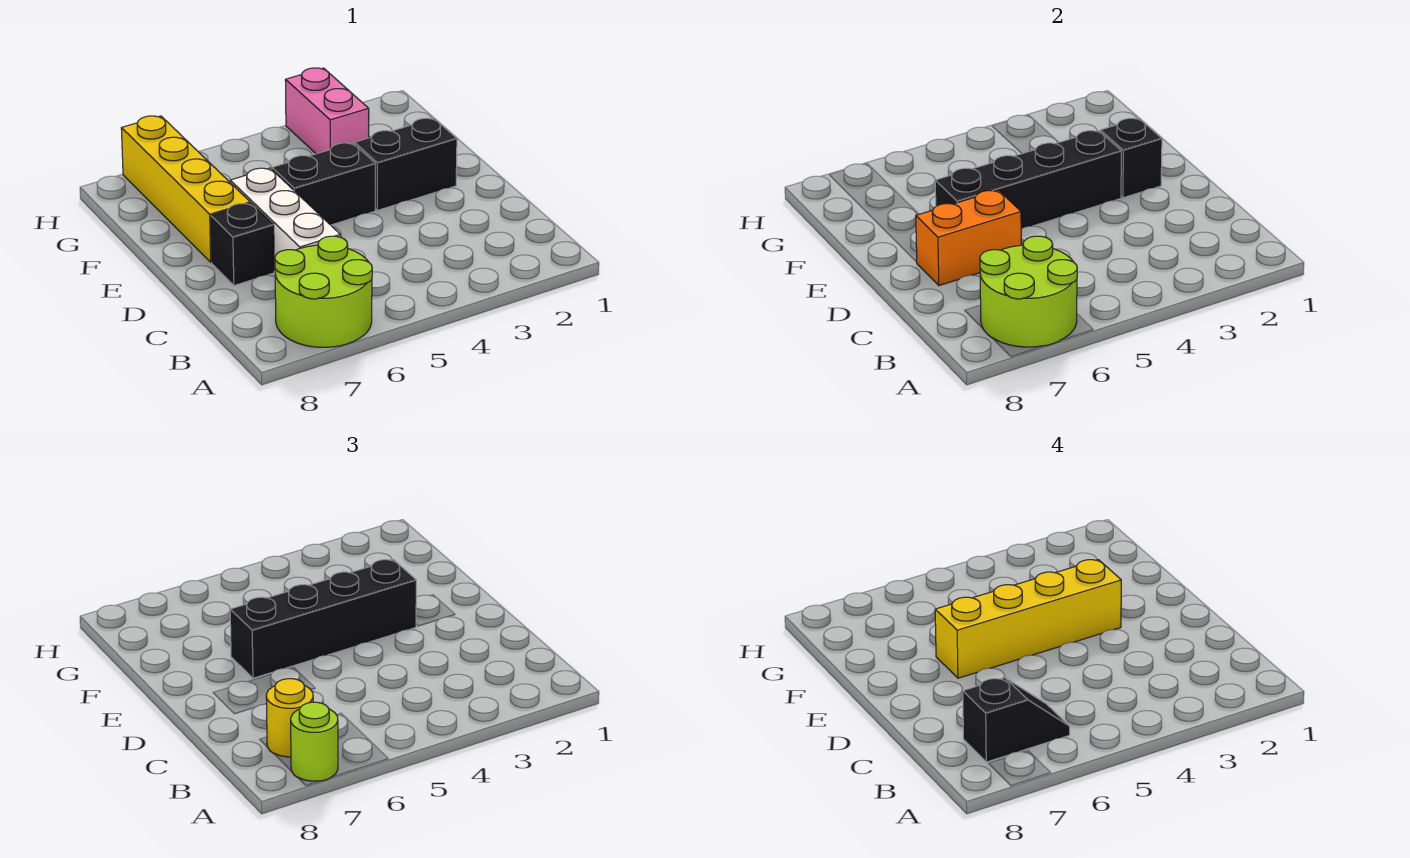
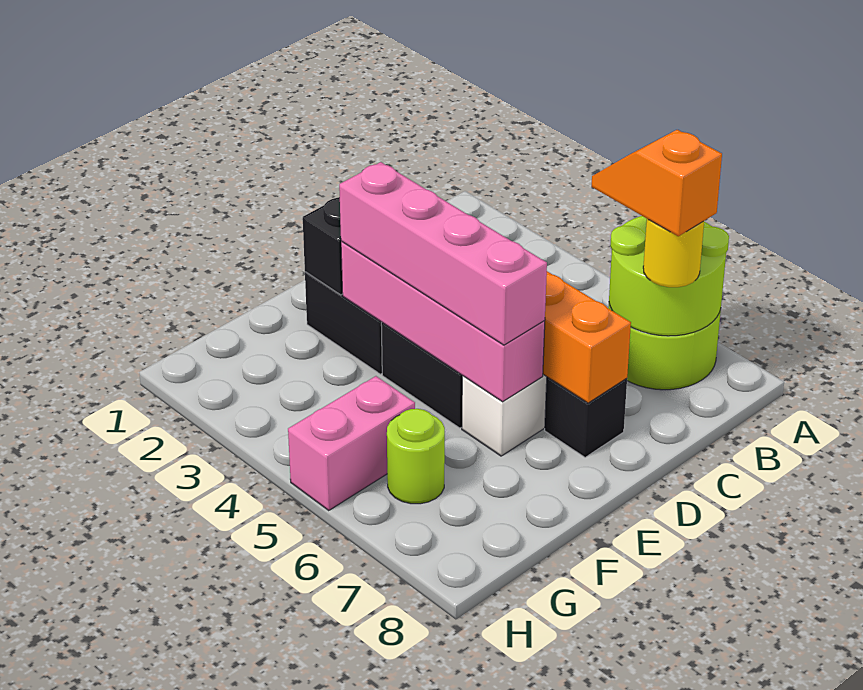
lime 1x1 round brick [291,702,338,781] -> lime 1x1 round brick moved to [387,409,445,504]
black 1x2 slope [963,678,1070,762] -> orange 1x2 slope [591,130,722,236]
black 1x4 brick [935,131,1121,229] -> pink 1x4 brick [341,241,545,402]
black 1x4 brick [230,560,416,678] -> pink 1x4 brick [339,162,547,345]
yellow 1x4 brick [935,560,1121,678] -> none
yellow 1x4 brick [121,116,250,262] -> none
pink 1x2 brick [285,68,369,154] -> pink 1x2 brick moved to [288,376,415,510]

